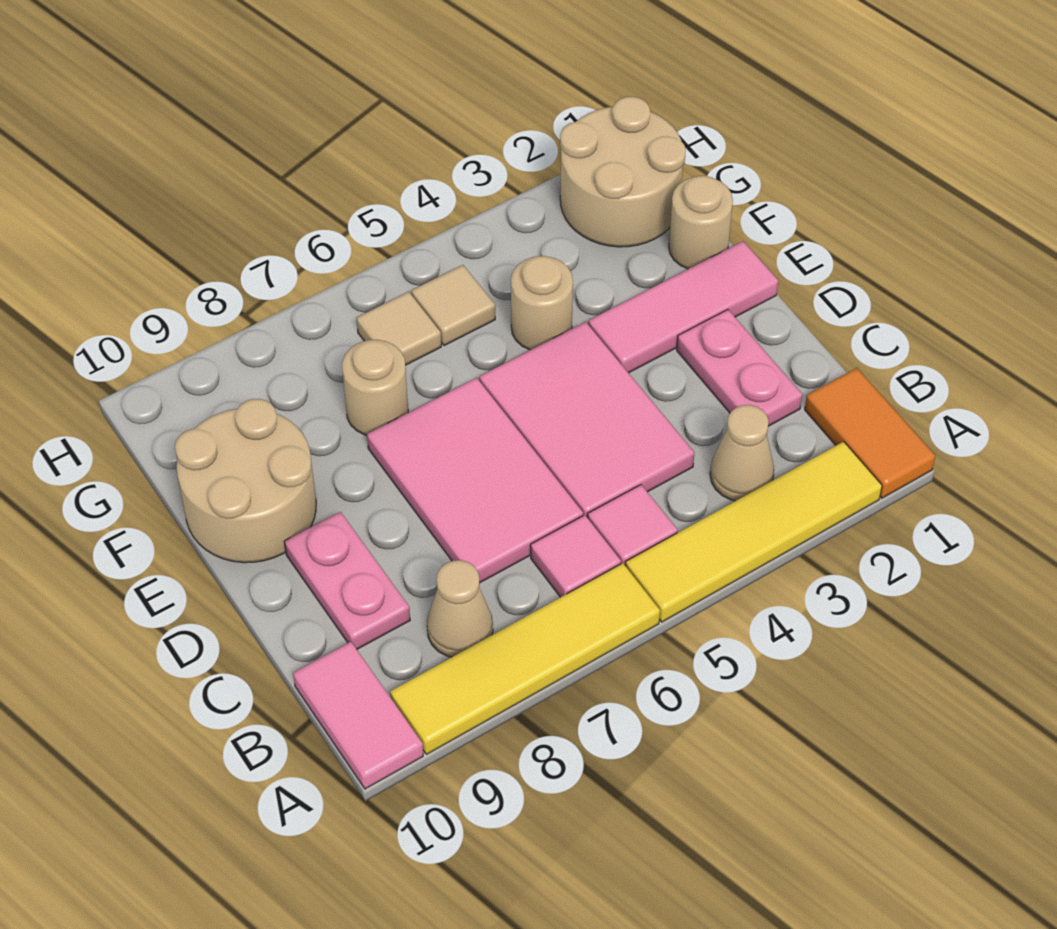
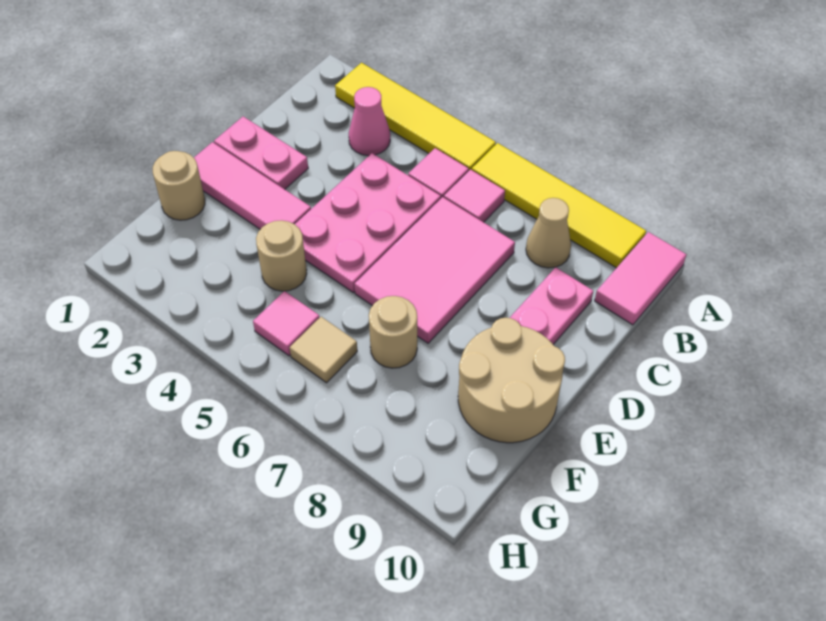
orange 1x2 tile [805,368,935,498] -> none
tan 1x1 cone [710,405,774,501] -> pink 1x1 cone [349,87,390,156]
pink 1x2 plate [677,310,802,426] -> pink 1x2 plate turned to [214,116,308,189]
pink 2x3 tile [479,322,694,518] -> pink 2x3 plate [295,153,441,293]
tan 2x2 round brick [560,97,686,247] -> none
tan 1x1 tile [411,265,495,346] -> pink 1x1 tile [253,291,320,356]

